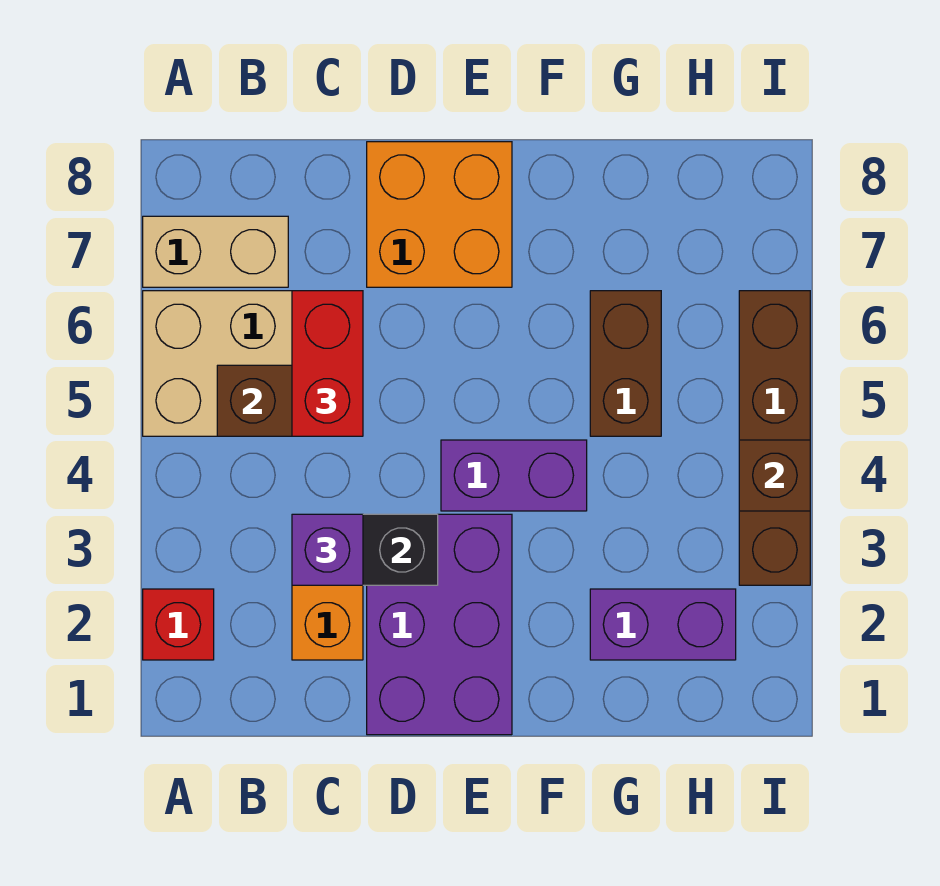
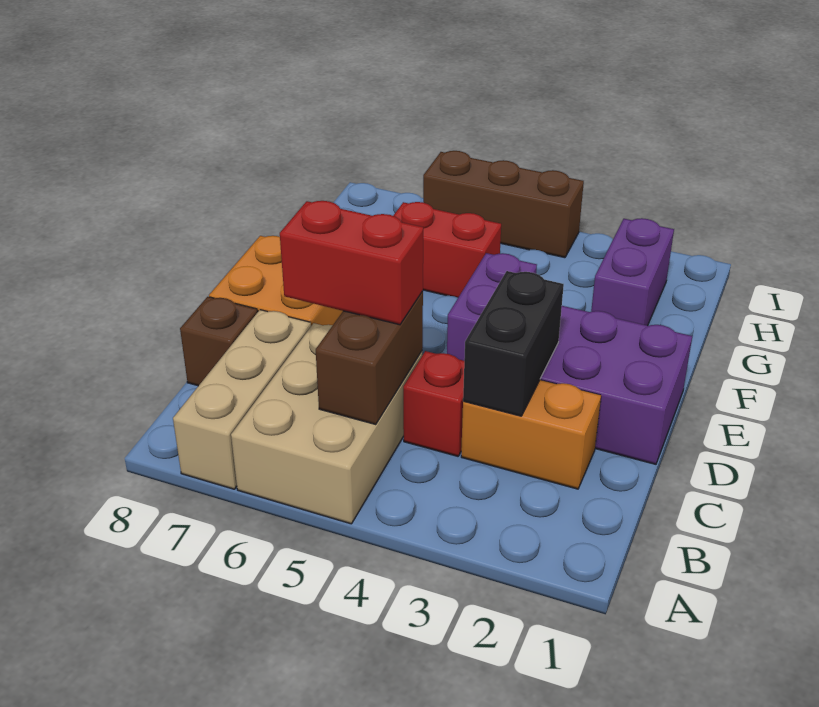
red 1x1 brick [143,589,214,660] -> red 1x1 brick moved to [403,351,464,456]
tan 1x2 brick [143,216,288,287] -> tan 1x3 brick [173,310,311,489]
purple 1x1 brick [292,514,363,585] -> none
brown 1x2 brick [590,291,661,436] -> red 1x2 brick [393,202,501,298]
brown 1x4 brick [739,291,810,585] -> brown 1x3 brick [423,151,584,258]
brown 1x1 brick [739,440,810,511] -> brown 1x1 brick moved to [180,297,258,386]

